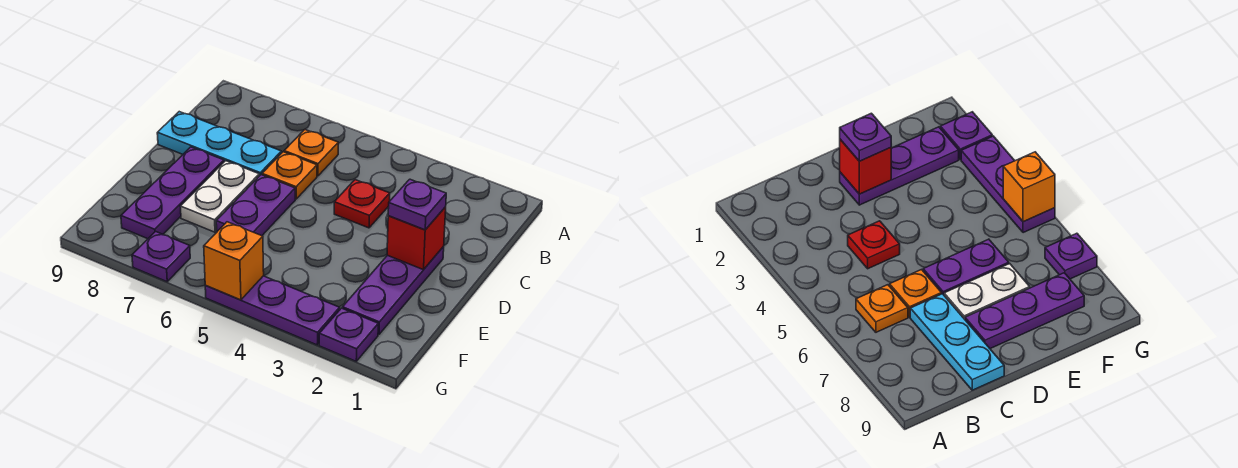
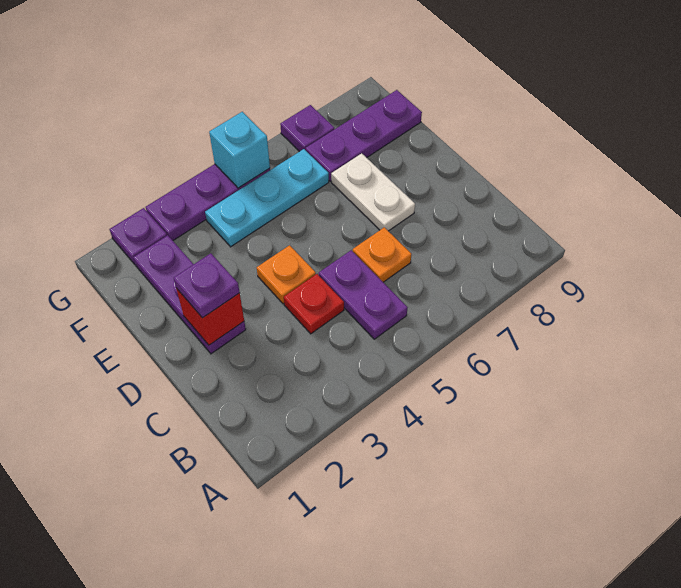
orange 1x1 plate [284,130,338,176] -> orange 1x1 plate moved to [257,245,316,304]
cyan 1x3 plate [157,112,281,176] -> cyan 1x3 plate moved to [205,149,329,247]
purple 1x2 plate [216,175,295,236] -> purple 1x2 plate moved to [319,250,408,339]
purple 1x3 plate [121,147,224,239] -> purple 1x3 plate turned to [306,90,422,181]
orange 1x1 brick [204,222,264,300] -> cyan 1x1 brick [209,112,270,188]

